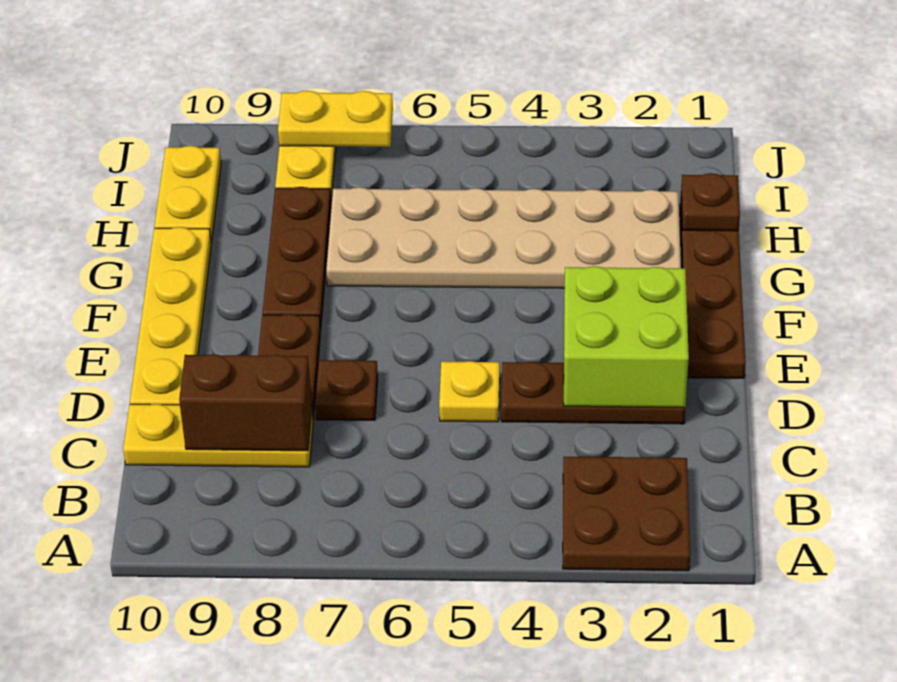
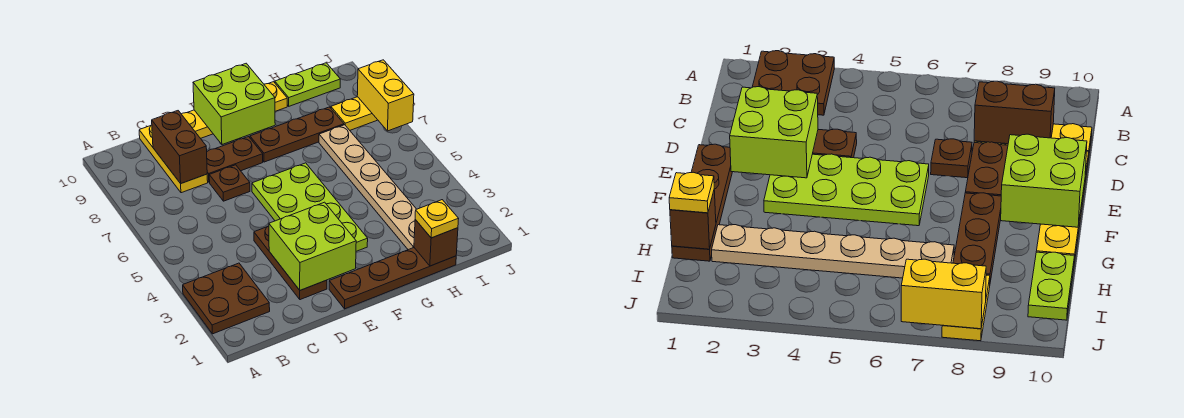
yellow 1x1 plate [439,361,500,422] -> yellow 1x1 plate moved to [415,200,459,238]
none -> lime 2x4 plate [252,163,368,251]
none -> lime 2x2 brick [193,63,275,145]
tan 2x6 plate [326,187,681,288] -> tan 1x6 plate [319,125,416,250]
brown 1x1 plate [681,173,740,231] -> brown 1x1 brick [414,220,458,266]
yellow 1x2 plate [154,146,221,242] -> lime 1x2 plate [275,63,340,106]
yellow 1x2 plate [278,91,393,147] -> yellow 1x2 brick [357,60,414,131]

